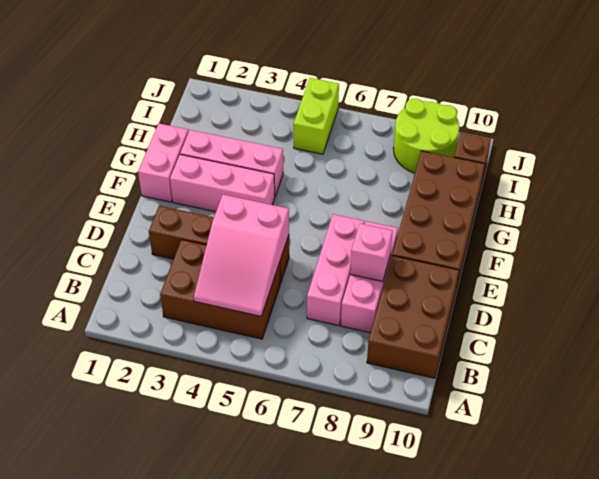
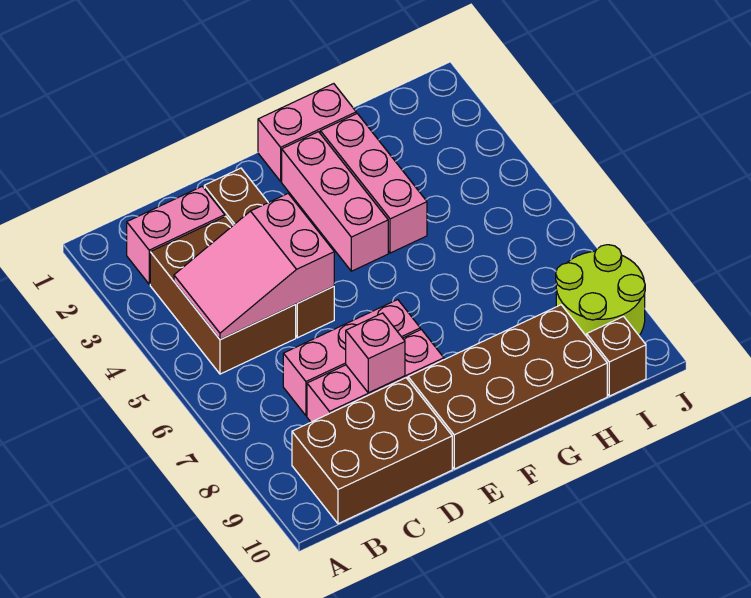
none -> pink 1x2 brick [127,186,225,284]
lime 1x2 brick [294,78,339,154] -> none

